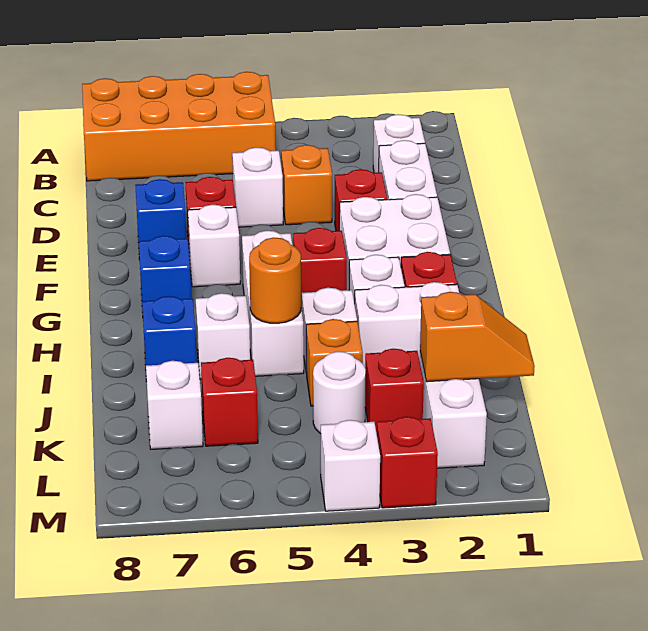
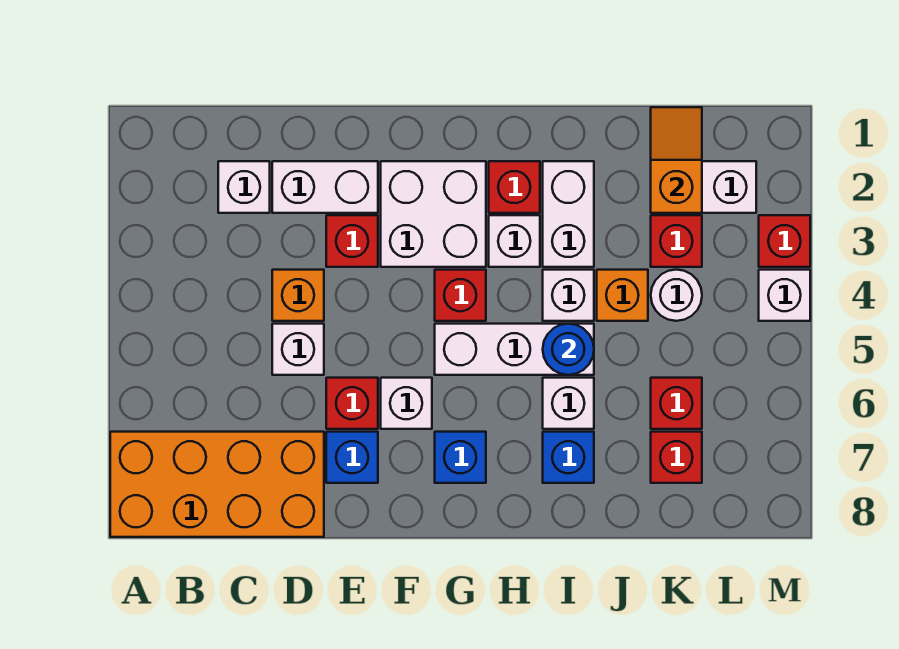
orange 2x4 brick [82,72,276,181] -> orange 2x4 brick turned to [110,432,324,537]
orange 1x1 round brick [249,238,301,324] -> blue 1x1 round brick [543,324,594,375]
white 1x1 brick [146,361,203,449] -> red 1x1 brick [651,432,702,483]

